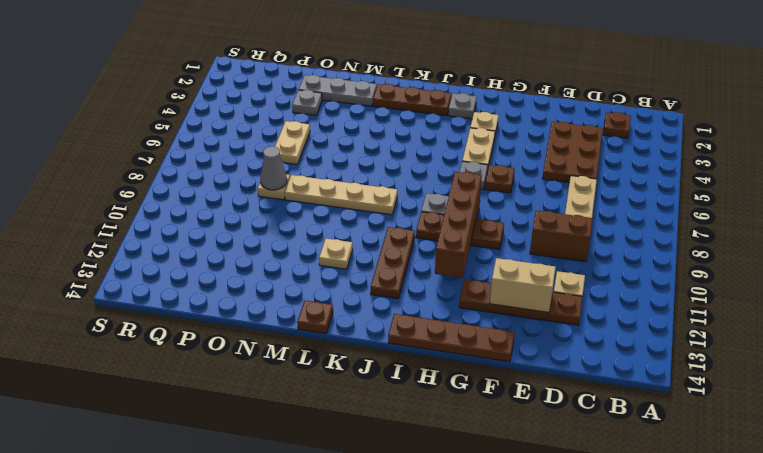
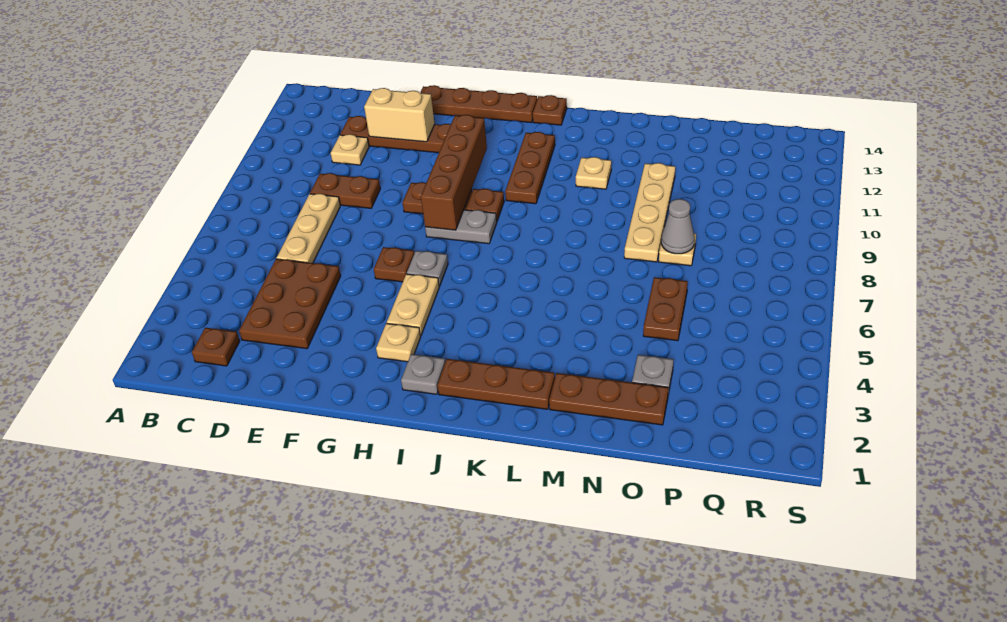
brown 1x2 brick [530,210,593,262] -> brown 1x2 plate [310,173,380,208]
tan 1x4 plate [285,175,397,215] -> tan 1x4 plate turned to [624,163,675,262]
brown 1x1 plate [297,301,333,334] -> brown 1x1 plate moved to [533,95,567,125]
grey 1x3 plate [299,75,377,106] -> brown 1x3 plate [549,373,668,425]
tan 1x2 plate [275,121,310,164] -> brown 1x2 plate [643,277,688,341]

